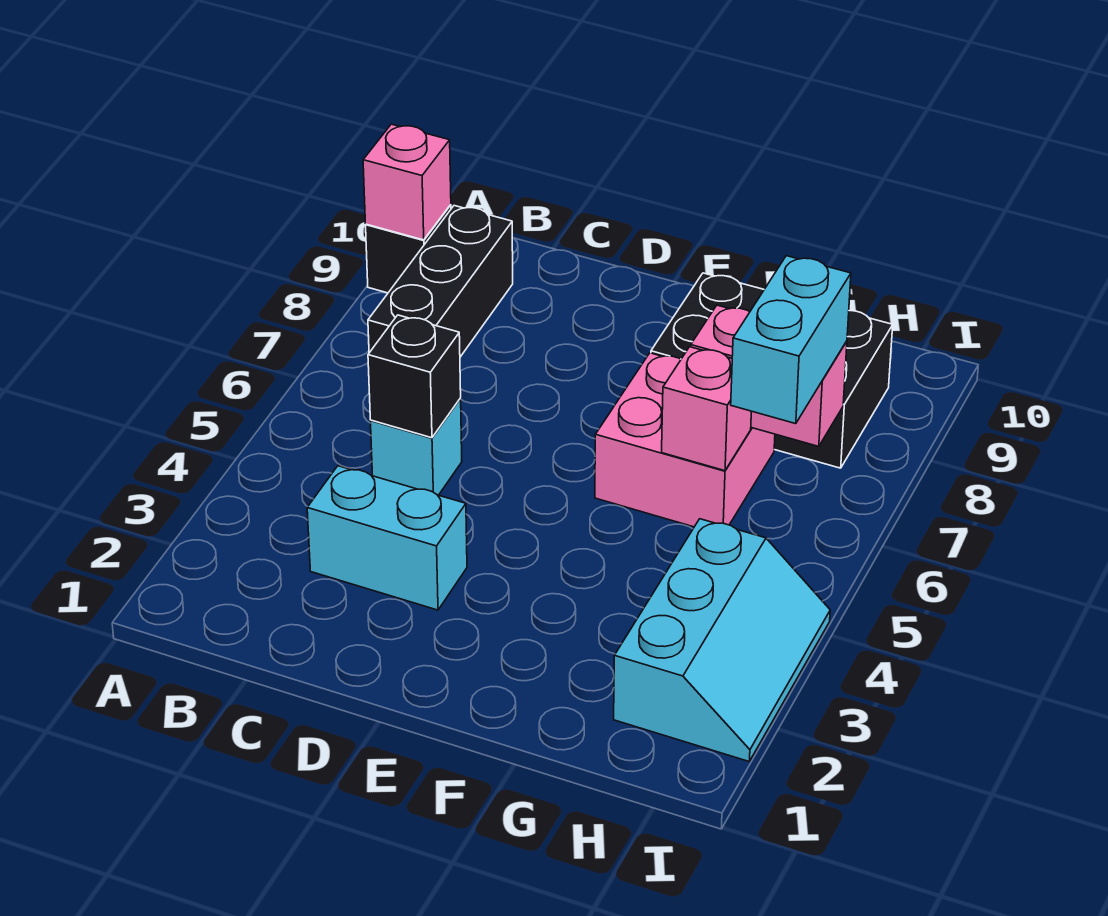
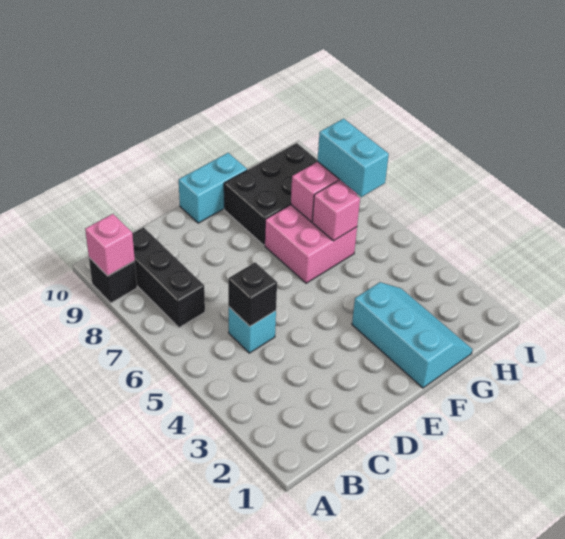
cyan 1x2 brick [307,466,467,610] -> cyan 1x2 brick moved to [179,153,247,223]
cyan 2x3 slope [614,519,830,761] -> cyan 2x3 slope moved to [352,282,473,388]

